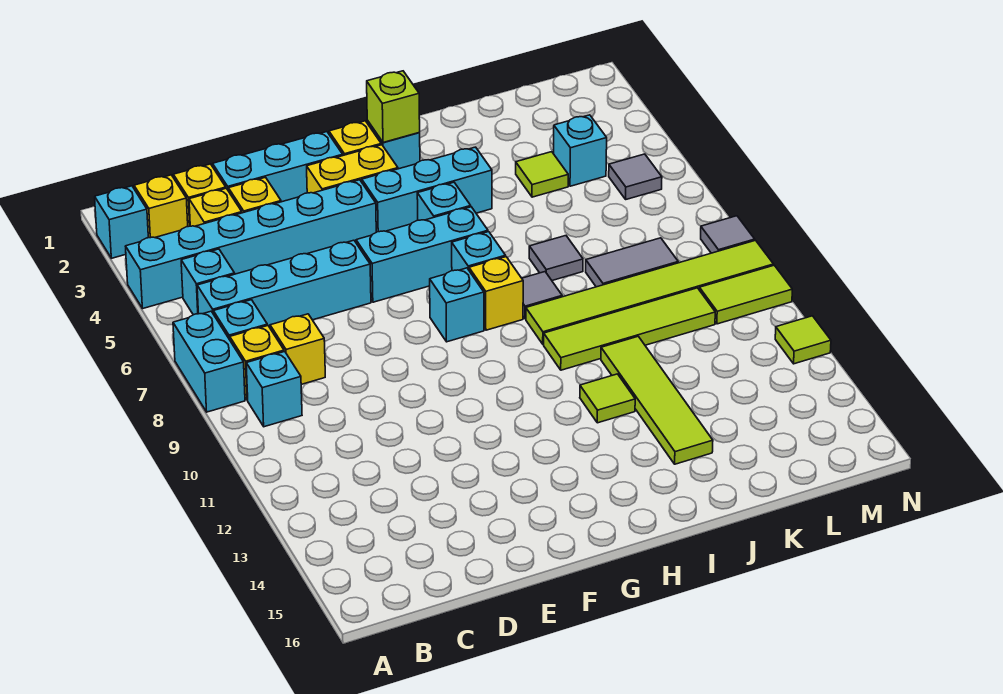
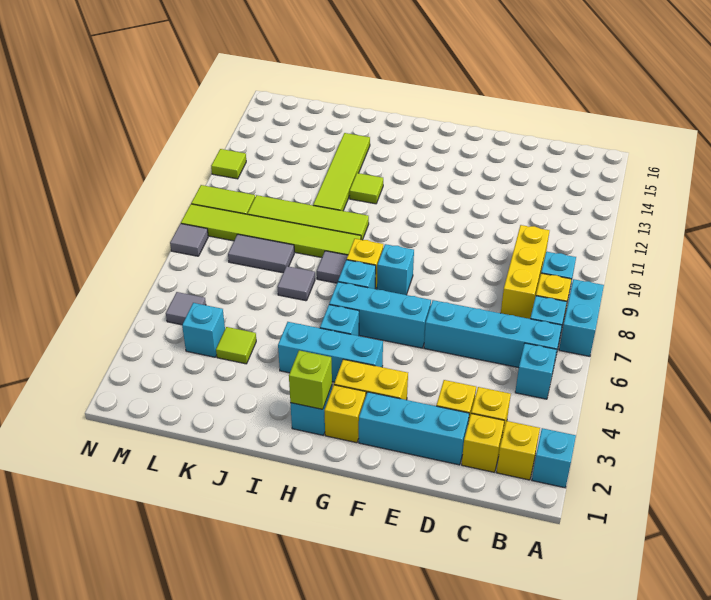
cyan 1x6 brick [125,180,376,309] -> none
yellow 1x1 brick [270,314,325,384] -> yellow 1x3 brick [501,225,549,319]

